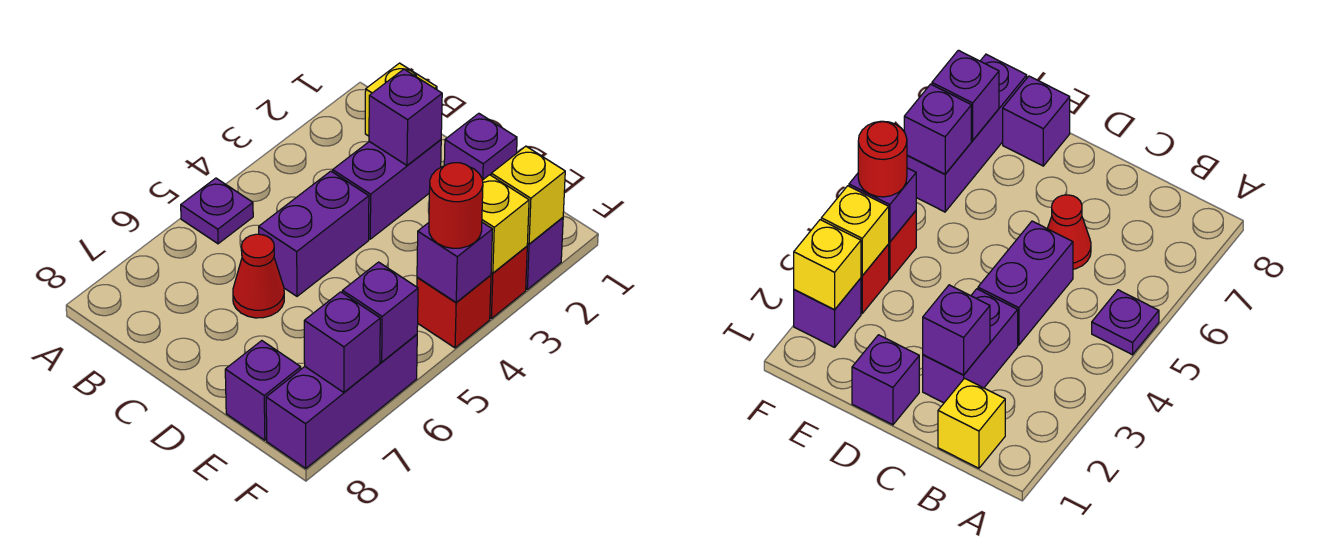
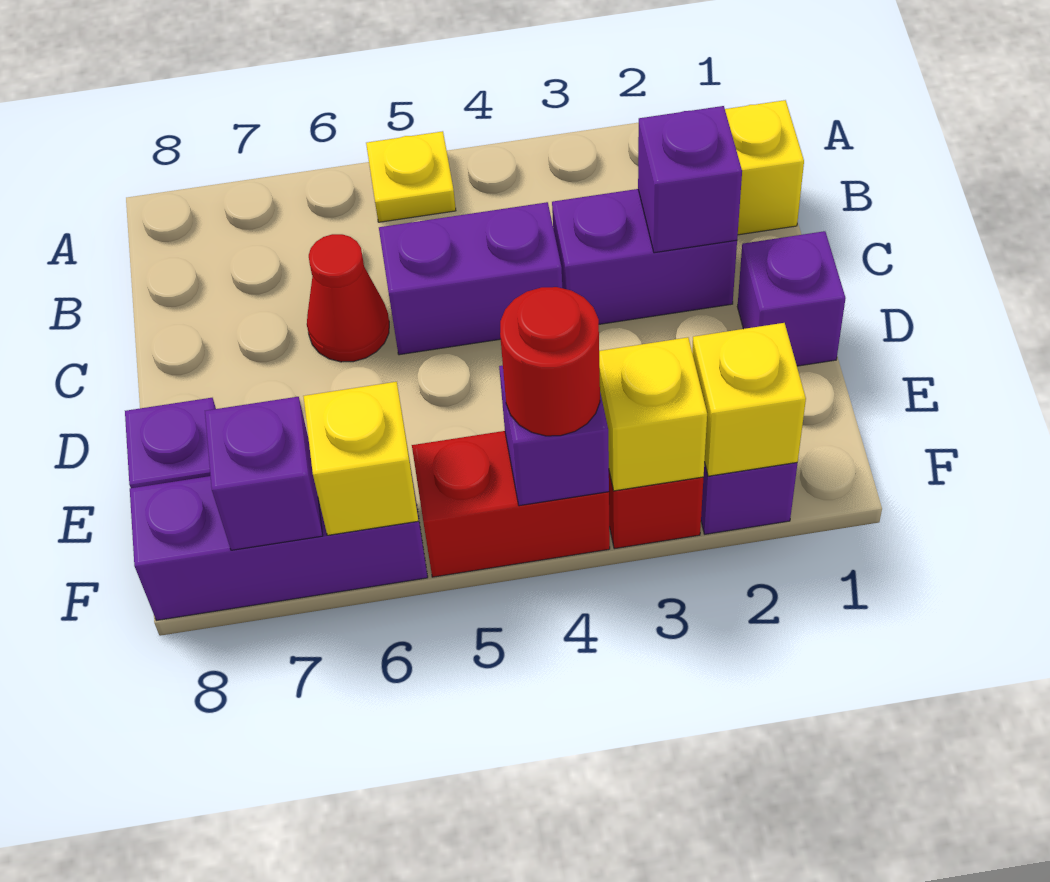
purple 1x1 plate [181,178,253,244] -> yellow 1x1 plate [366,131,456,222]
red 1x1 brick [417,275,491,348] -> red 1x2 brick [412,431,610,577]
purple 1x1 brick [342,262,418,362] -> yellow 1x1 brick [303,382,418,535]

